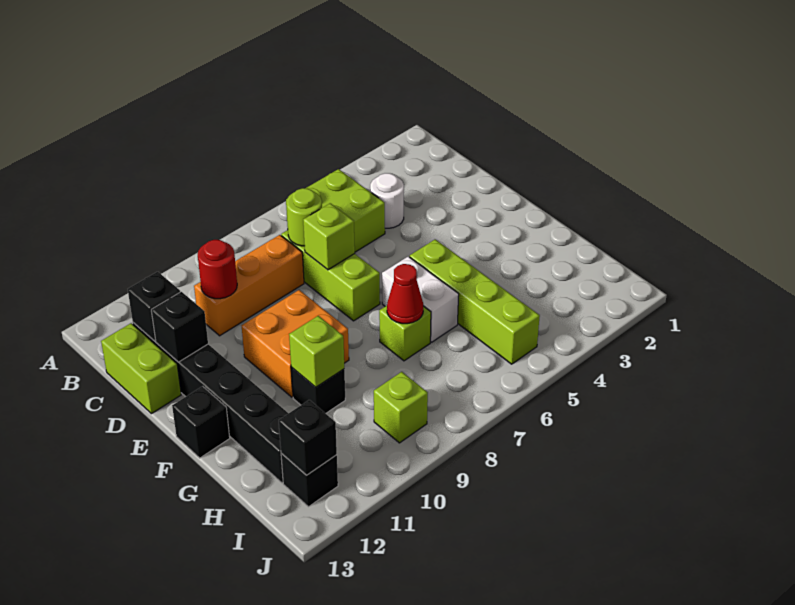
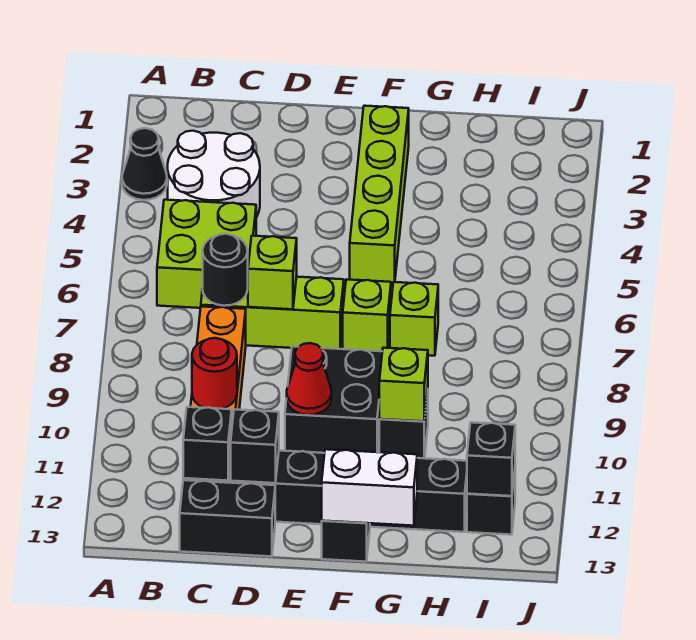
none -> black 1x1 cone [122,128,167,200]
white 1x1 round brick [370,173,404,228] -> white 2x2 round brick [168,131,260,217]
lime 1x1 round brick [286,188,322,246] -> black 1x1 round brick [203,234,248,306]
lime 1x2 brick [101,323,181,414] -> black 1x2 brick [180,480,275,557]
orange 2x2 brick [241,290,349,397] -> black 2x2 brick [285,346,382,453]
lime 1x4 brick [410,239,540,364] -> lime 1x4 brick turned to [350,106,409,284]
white 1x2 brick [382,256,459,342] -> white 1x2 brick moved to [322,449,417,526]
red 1x1 cone [387,264,423,324] -> red 1x1 cone moved to [287,343,332,415]
lime 1x1 brick [374,372,428,443] -> lime 1x1 brick moved to [343,279,391,351]

